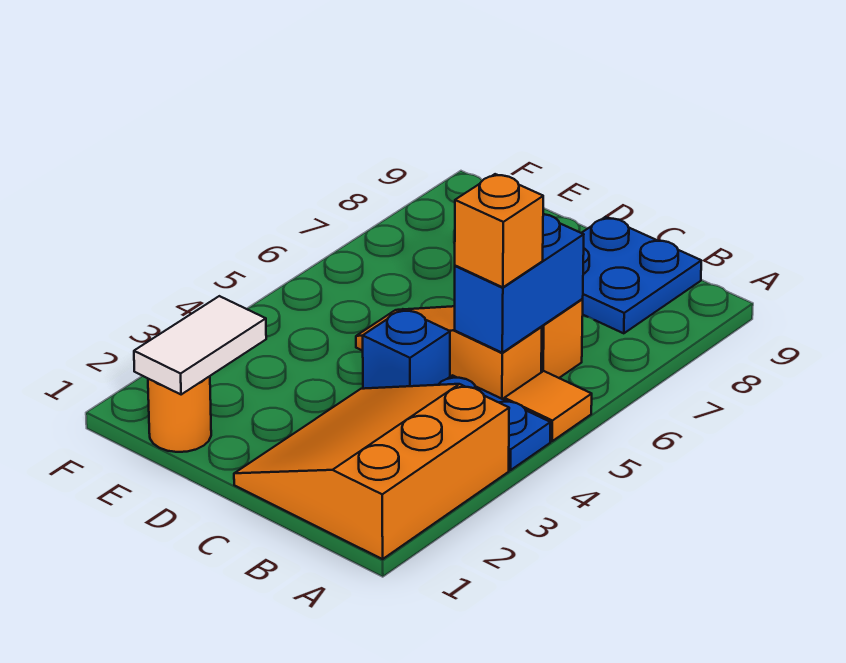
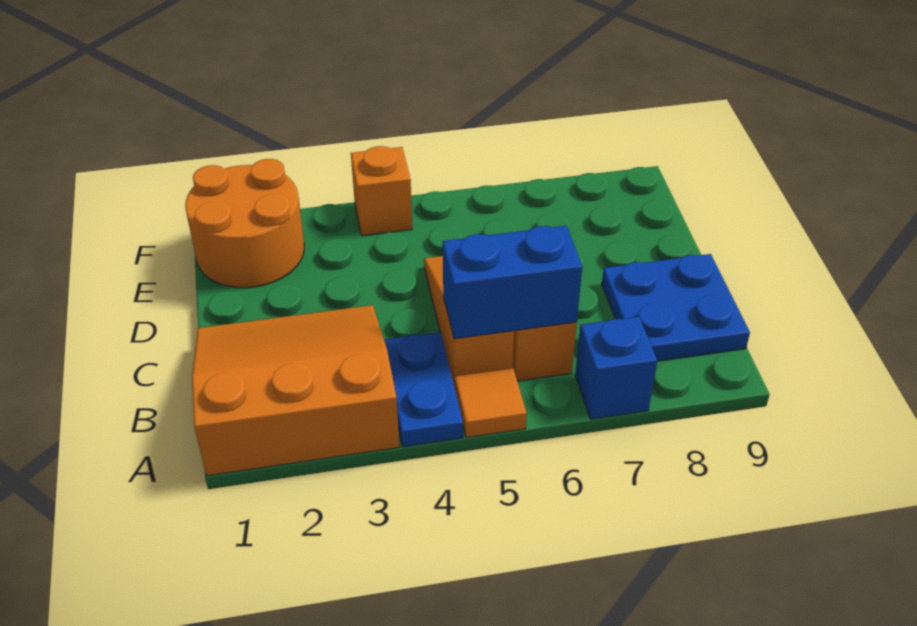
orange 1x1 brick [455,174,543,287] -> orange 1x1 brick moved to [351,146,412,236]
blue 1x1 brick [363,309,450,389] -> blue 1x1 brick moved to [575,317,657,419]
orange 1x1 round brick [148,376,211,452] -> orange 2x2 round brick [185,159,304,288]
white 1x2 tile [134,296,266,395] -> none

